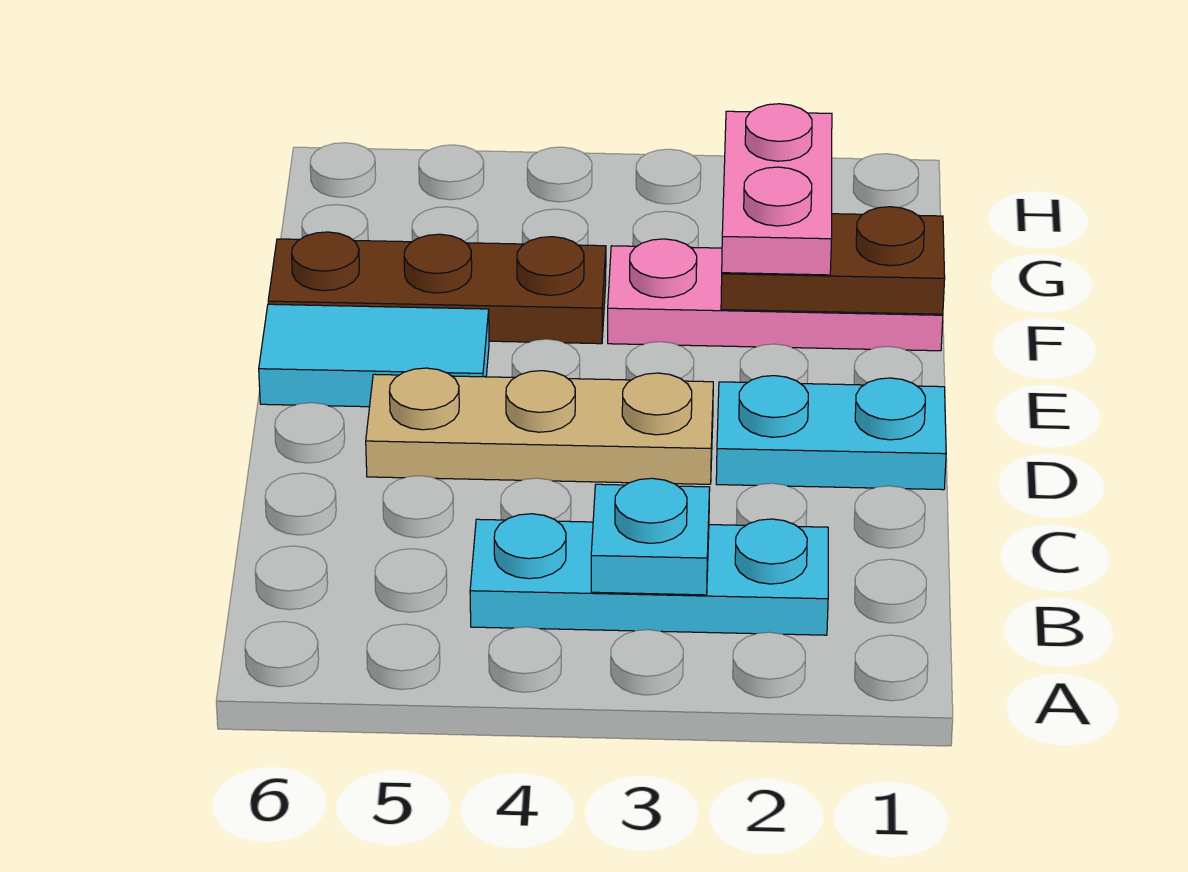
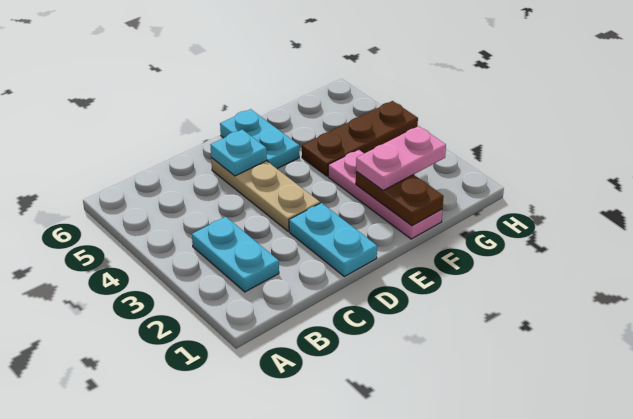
cyan 1x3 plate [470,514,828,635] -> cyan 1x2 plate [192,217,279,292]
cyan 1x1 plate [591,478,710,595] -> cyan 1x1 plate moved to [211,130,267,176]
cyan 1x2 tile [259,304,489,407] -> cyan 1x2 plate [220,109,299,169]
brown 1x3 plate [268,232,606,344] -> brown 1x3 plate turned to [302,101,418,176]

